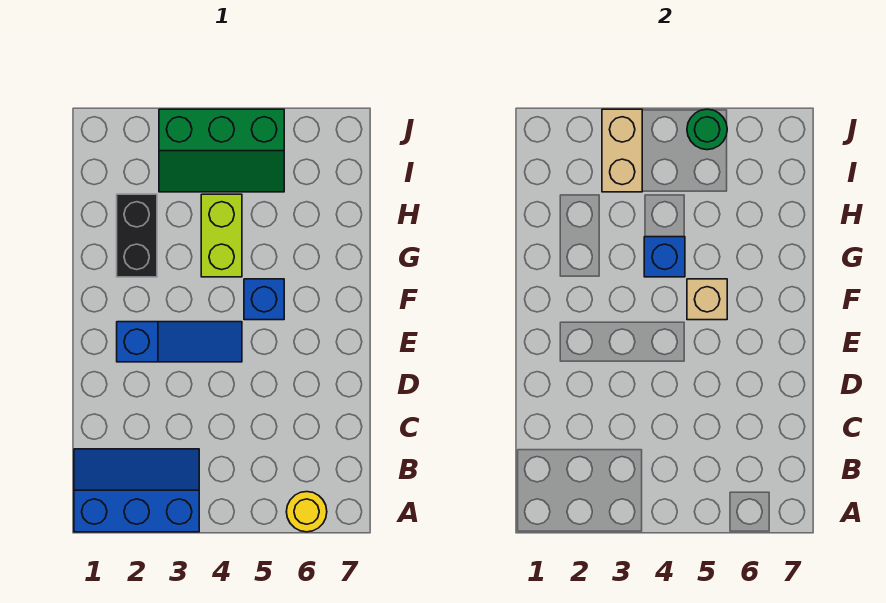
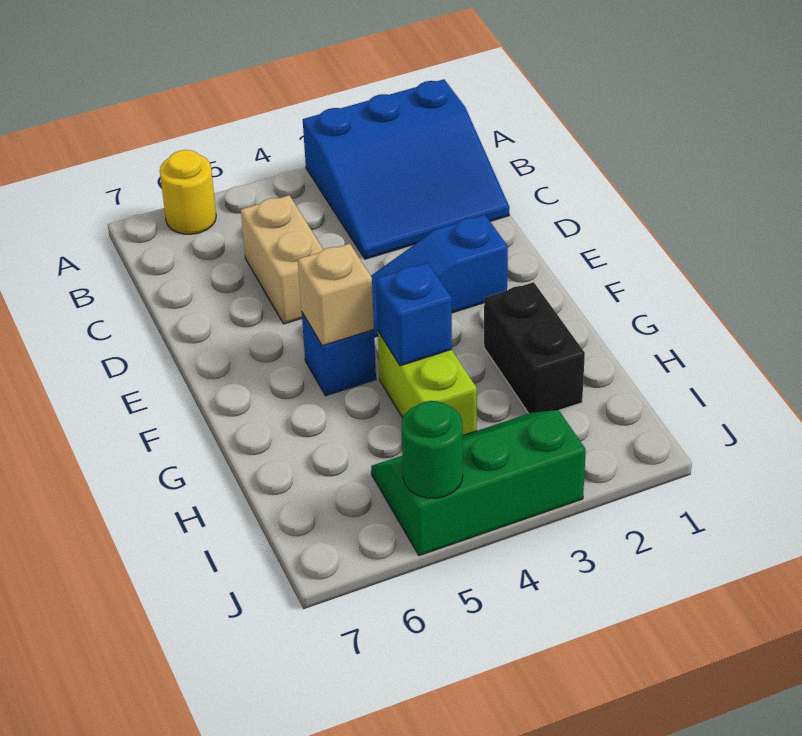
blue 2x3 slope [74,449,199,532] -> blue 3x3 slope [303,79,509,259]
tan 1x2 brick [602,109,642,192] -> tan 1x2 brick moved to [241,195,324,324]

